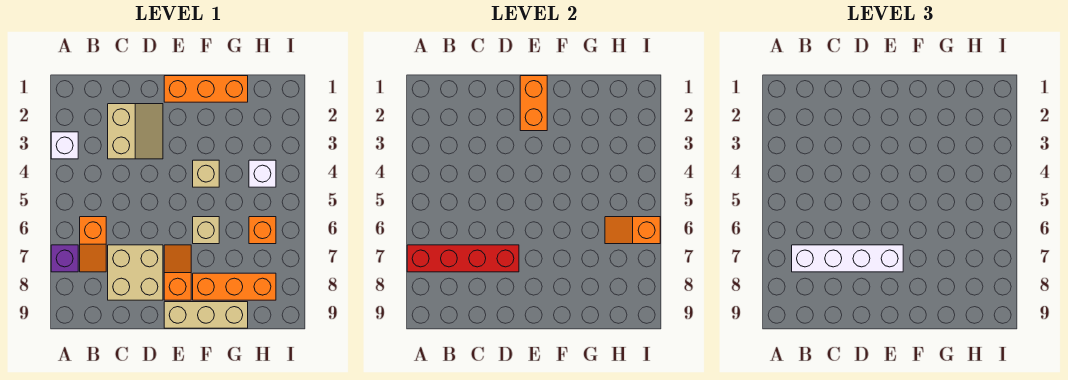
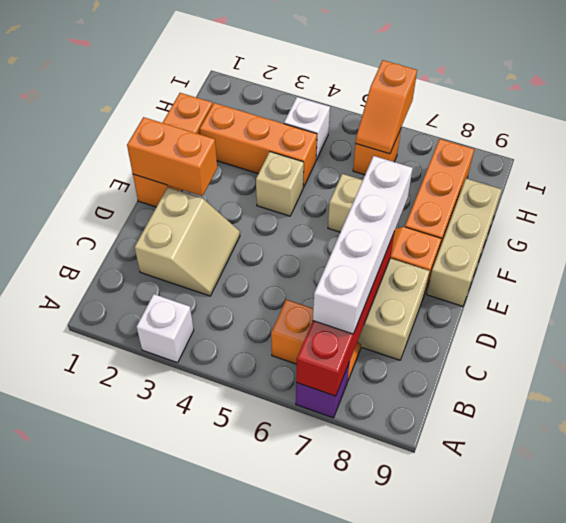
tan 2x2 slope [108,104,163,159] -> tan 2x2 slope turned to [135,187,240,296]
none -> orange 1x3 brick [200,103,317,188]

